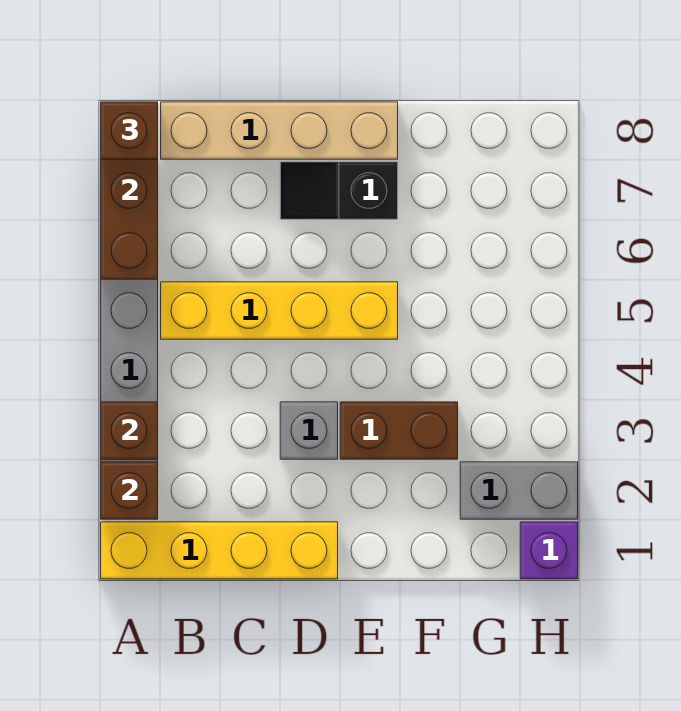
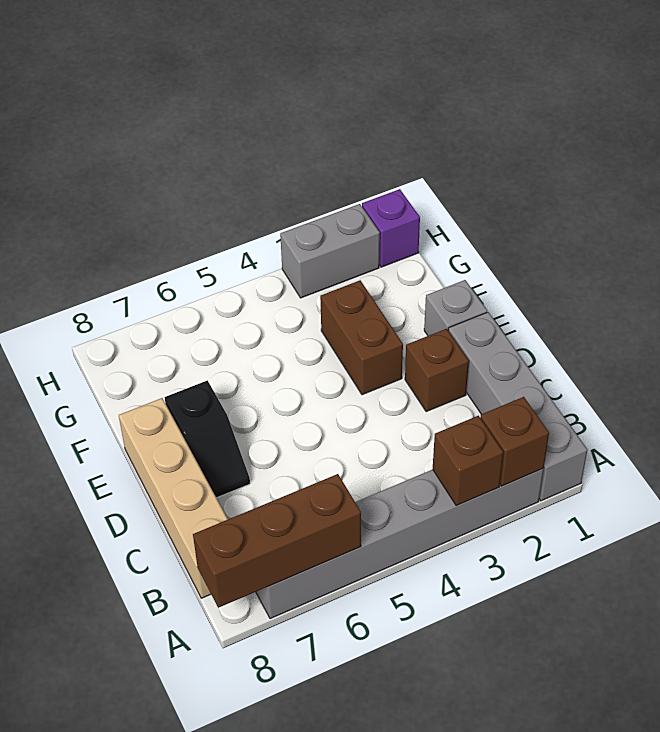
yellow 1x4 brick [101,522,338,579] -> grey 1x4 brick [448,312,587,501]
brown 1x1 brick [101,102,158,159] -> brown 1x1 brick moved to [405,329,469,412]
yellow 1x4 brick [161,282,398,339] -> none
grey 1x1 brick [280,402,338,459] -> grey 1x1 brick moved to [424,280,487,336]
grey 1x2 brick [460,462,578,519] -> grey 1x2 brick turned to [280,204,380,298]

